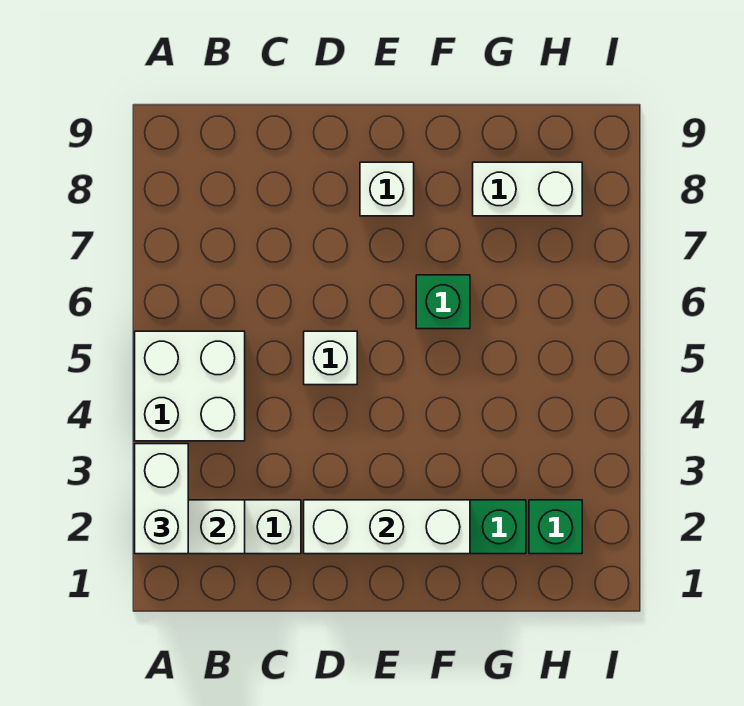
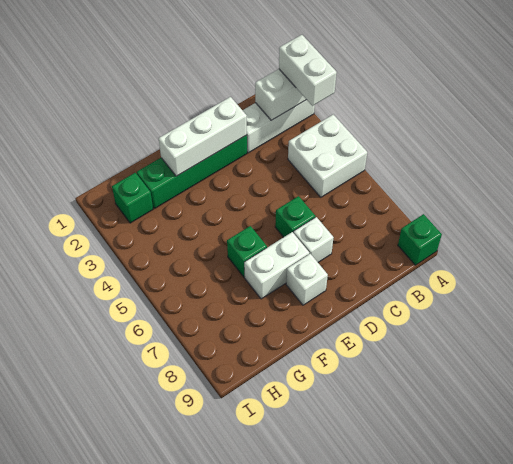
none -> green 1x1 brick [398,214,442,265]
white 1x1 brick [304,331,357,385] -> white 1x1 brick moved to [293,217,334,262]
none -> green 1x1 brick [275,196,315,237]
white 1x2 brick [473,162,582,216] -> white 1x2 brick moved to [244,232,309,299]

